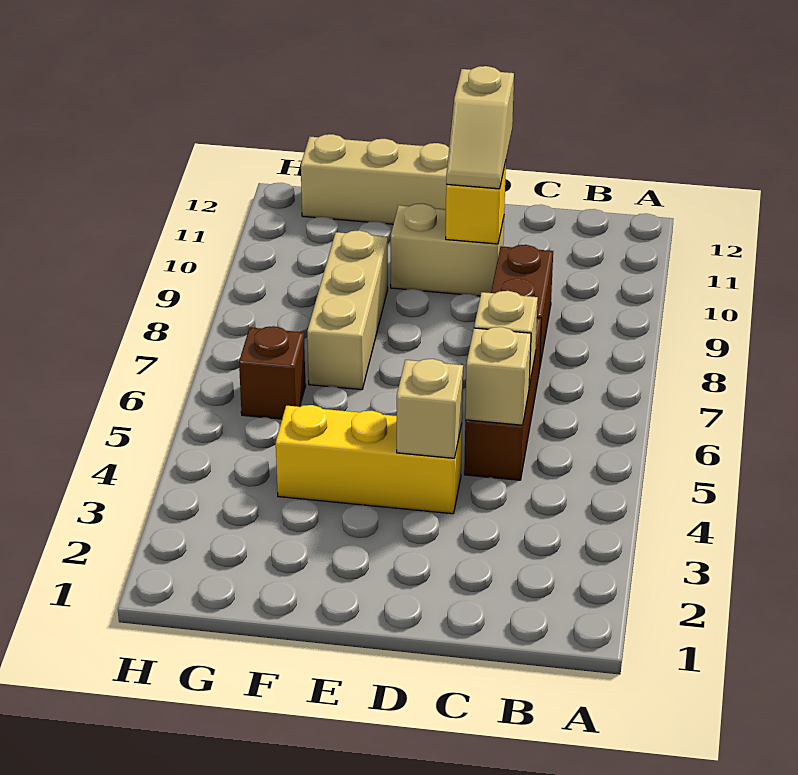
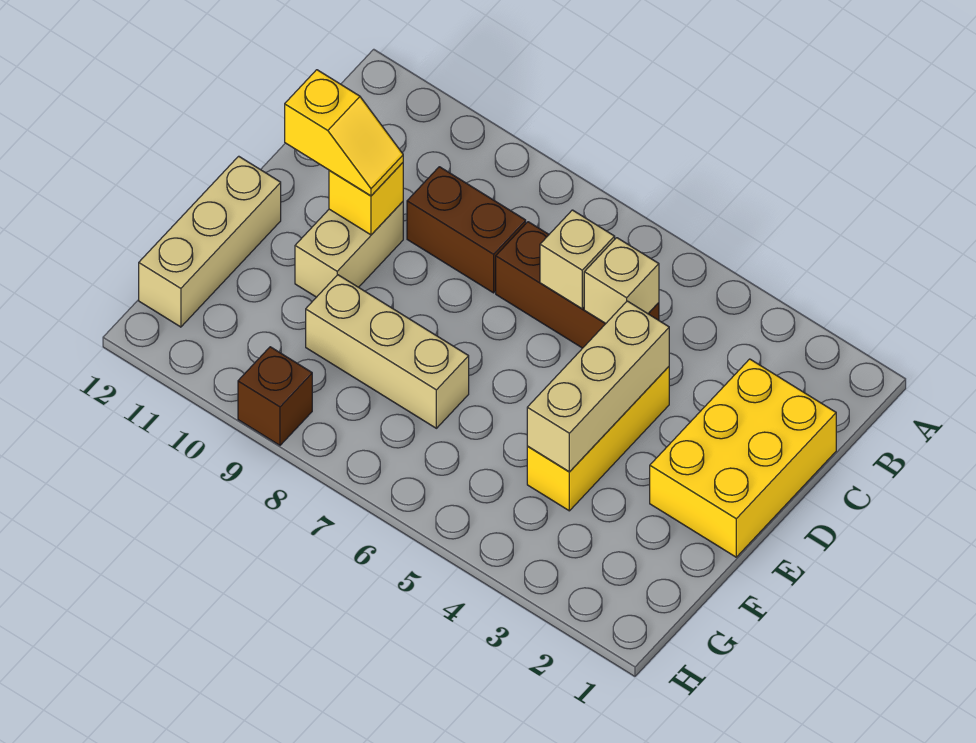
none -> yellow 2x3 brick [650,359,836,557]
tan 1x1 brick [397,359,463,458] -> tan 1x3 brick [527,301,669,472]
tan 1x2 slope [446,66,514,189] -> yellow 1x2 slope [285,70,403,196]
brown 1x1 brick [239,326,306,419] -> brown 1x1 brick moved to [238,347,312,445]

